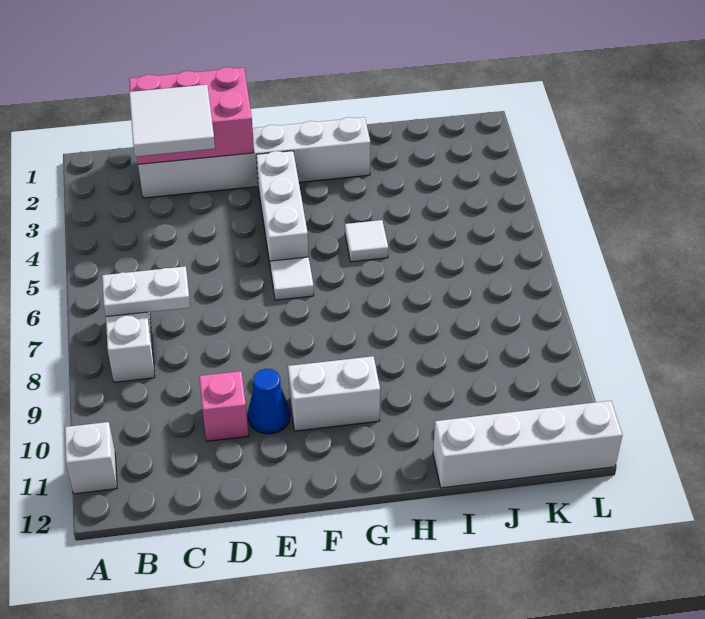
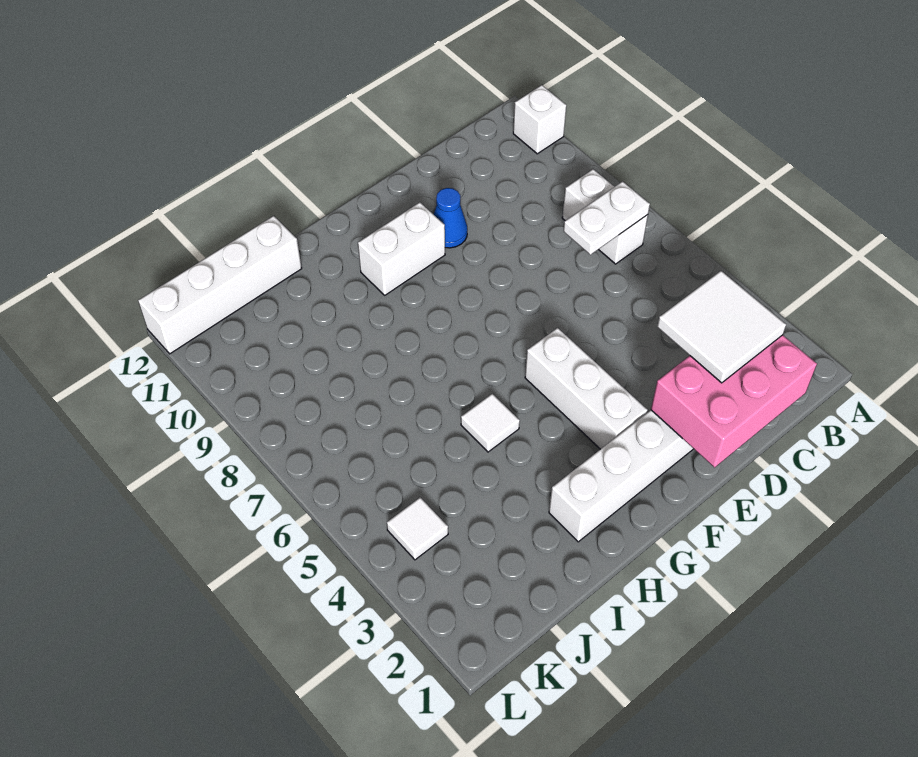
pink 1x1 brick [199,371,248,441] -> none
white 1x1 tile [270,257,314,300] -> white 1x1 tile moved to [387,497,448,560]

